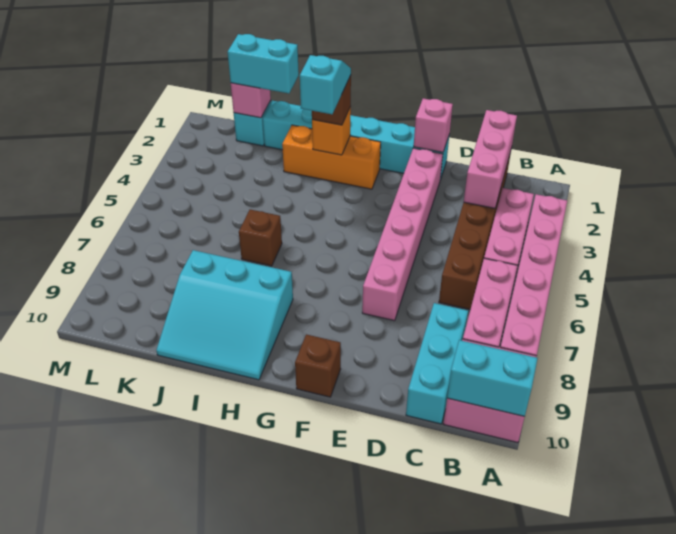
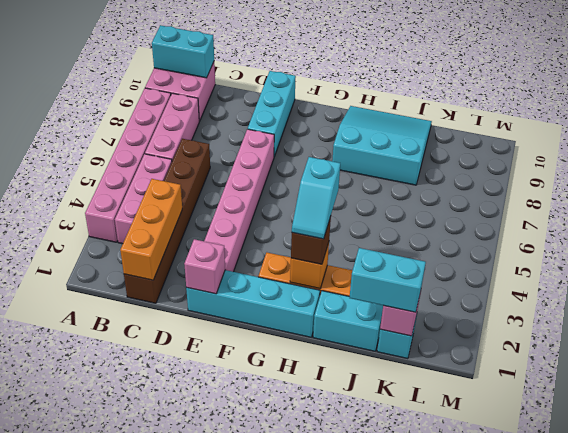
pink 1x3 brick [464,110,517,208] -> orange 1x3 brick [120,179,182,280]
cyan 1x3 brick [406,303,468,424] -> cyan 1x3 brick moved to [248,71,296,156]
brown 1x1 brick [295,334,341,397] -> none
brown 1x1 brick [239,209,282,266] -> none

